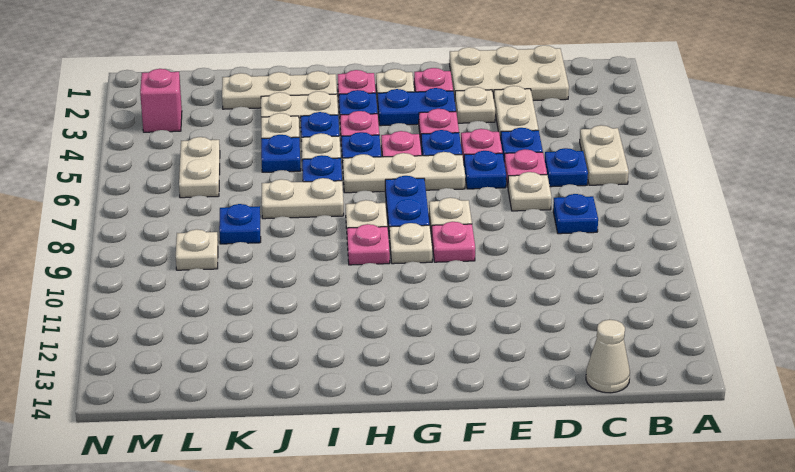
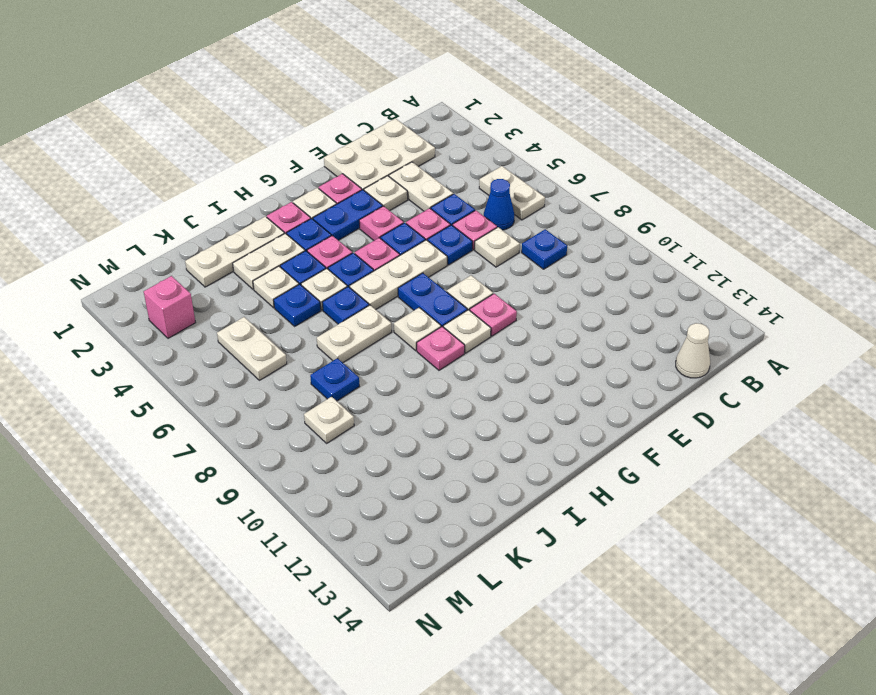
blue 1x1 plate [545,148,588,187] -> blue 1x1 cone [484,179,514,230]

